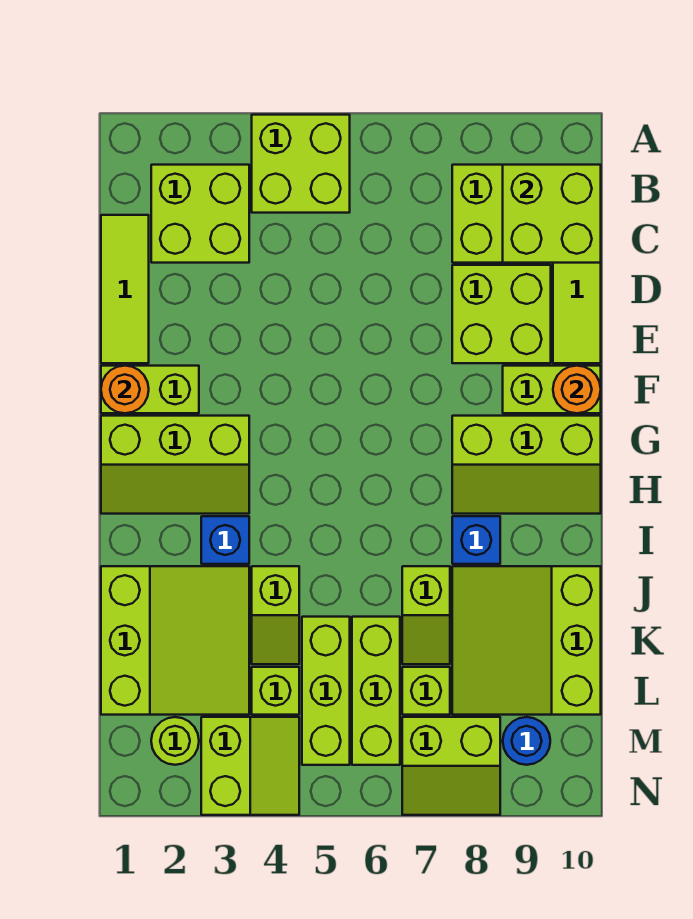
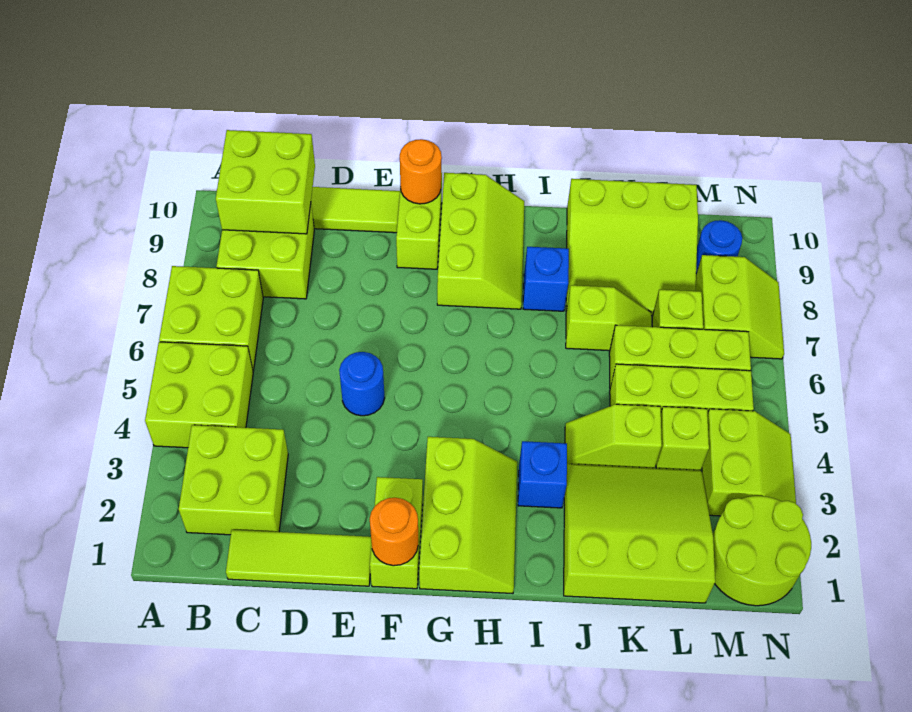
lime 2x2 brick [452,265,551,363] -> lime 2x2 brick moved to [159,266,263,371]
none -> blue 1x1 round brick [339,352,385,416]
lime 1x2 slope [252,566,299,664] -> lime 1x2 slope turned to [565,404,662,468]
lime 1x1 round brick [151,717,199,765] -> lime 2x2 round brick [713,496,811,606]
lime 2x2 slope [201,717,299,815] -> lime 2x2 slope turned to [702,409,796,516]

